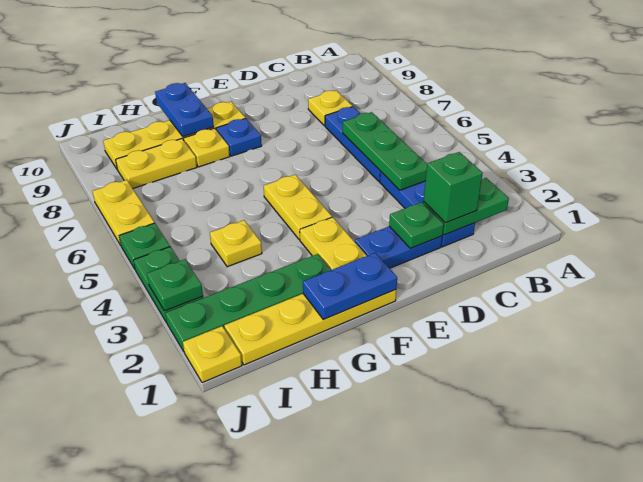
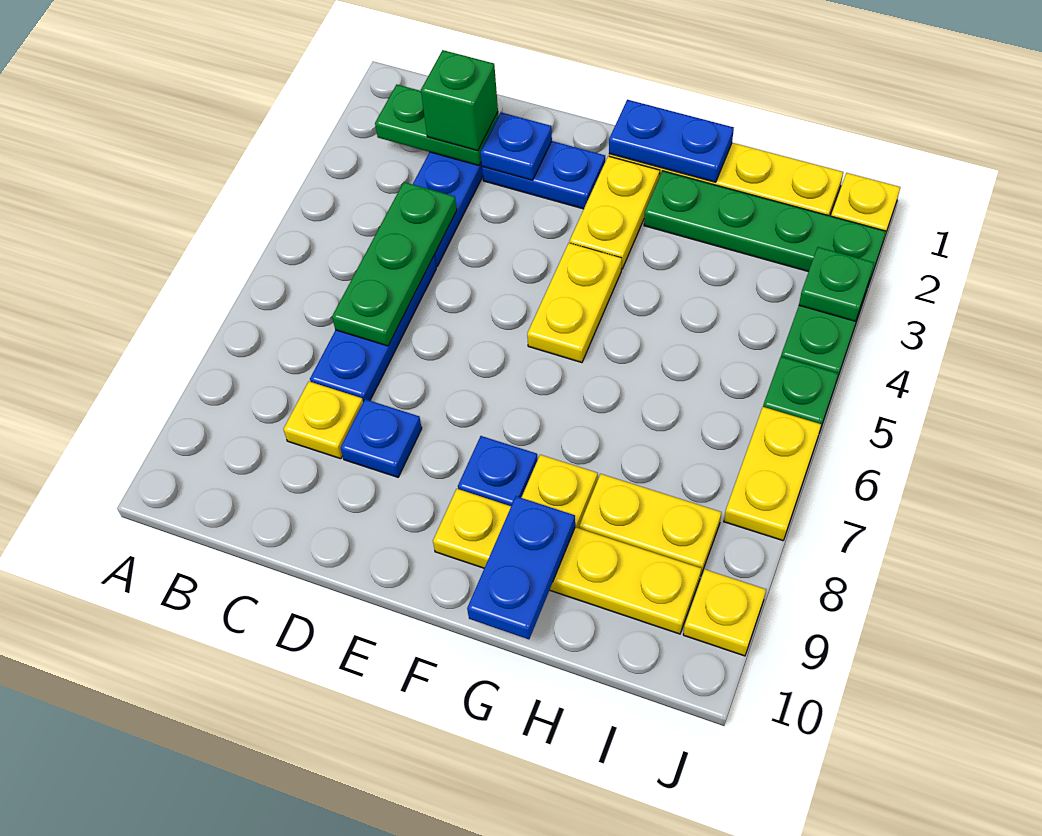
green 1x1 plate [389,202,444,248] -> blue 1x1 plate [481,112,552,180]
none -> blue 1x1 plate [341,399,422,477]
yellow 1x1 plate [210,220,262,267] -> yellow 1x1 plate moved to [683,570,766,656]

